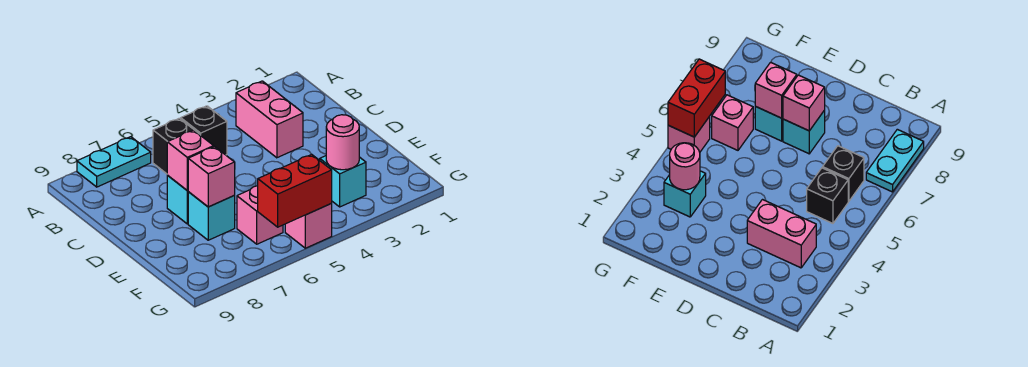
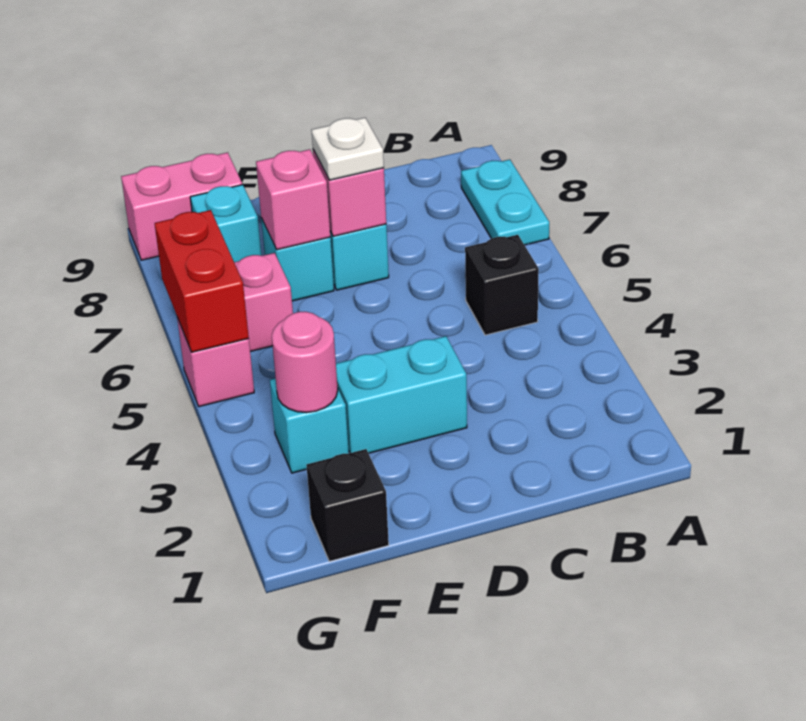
pink 1x2 brick [236,81,303,158] -> pink 1x2 brick moved to [121,152,242,260]
black 1x1 brick [153,118,199,174] -> black 1x1 brick moved to [306,449,389,561]
none -> cyan 1x2 brick [336,336,467,453]
none -> white 1x1 plate [311,118,384,180]
none -> cyan 1x1 brick [190,185,261,262]

